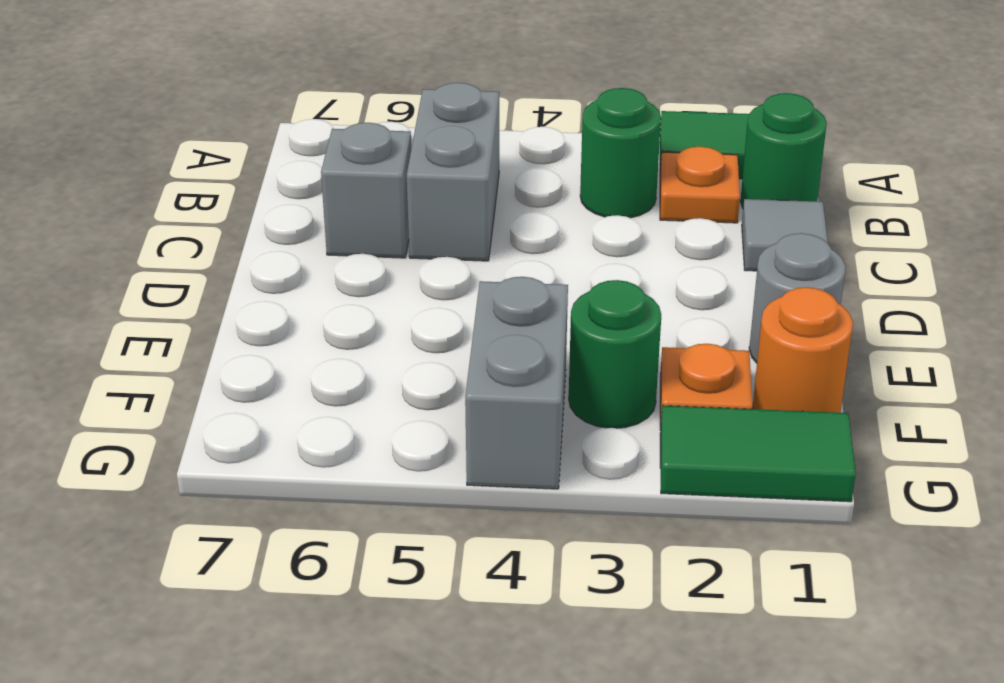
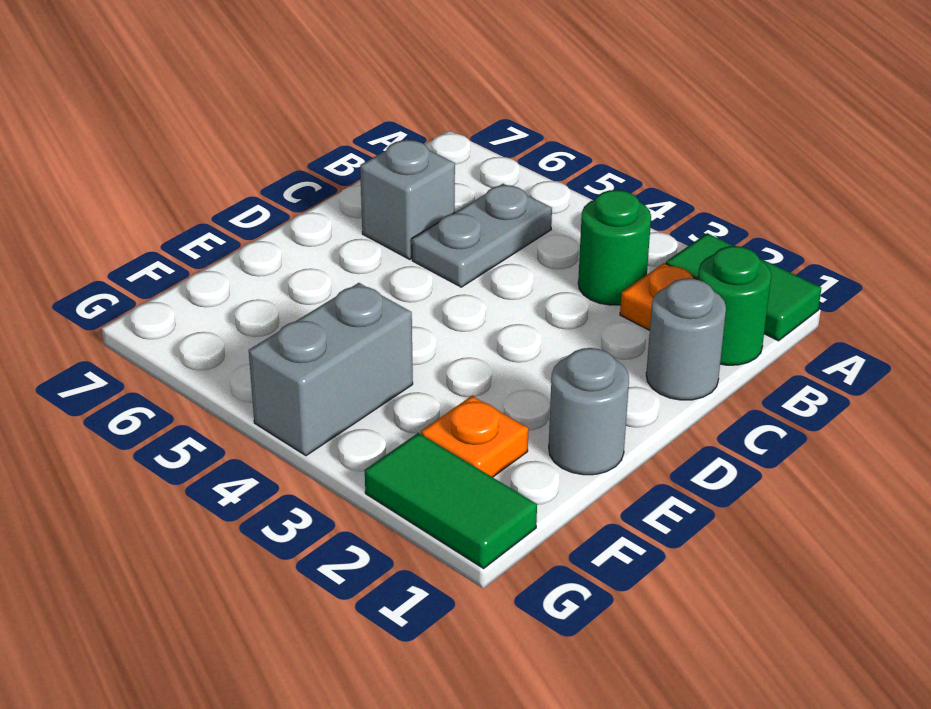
grey 1x2 brick [407,83,499,261] -> grey 1x2 plate [412,184,552,287]
grey 1x1 tile [742,199,828,271] -> grey 1x1 round brick [646,278,726,400]
orange 1x1 round brick [753,287,853,413] -> none
green 1x1 round brick [569,280,661,428] -> none

